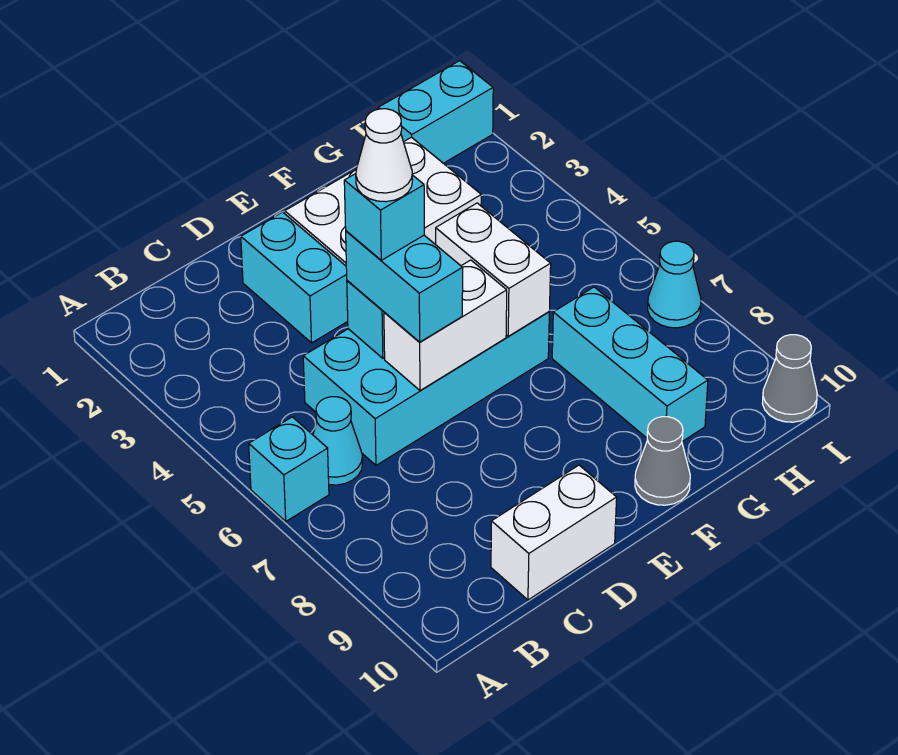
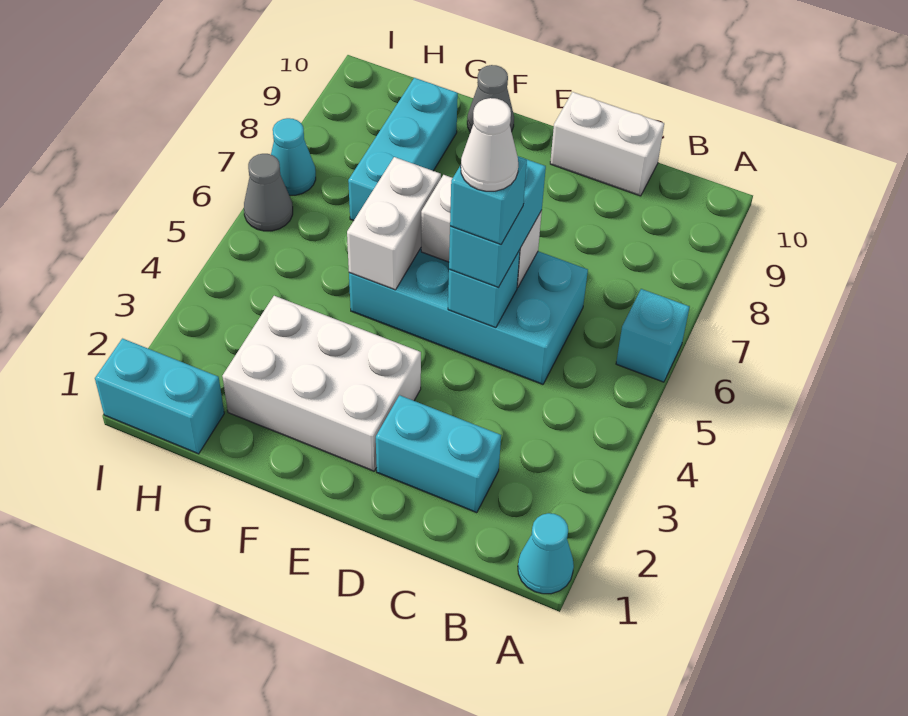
cyan 1x1 cone [313,397,363,485] -> cyan 1x1 cone moved to [518,513,574,594]
cyan 1x2 brick [241,212,348,343] -> cyan 1x2 brick turned to [376,395,501,513]
grey 1x1 cone [762,335,817,422] -> grey 1x1 cone moved to [244,154,293,231]

